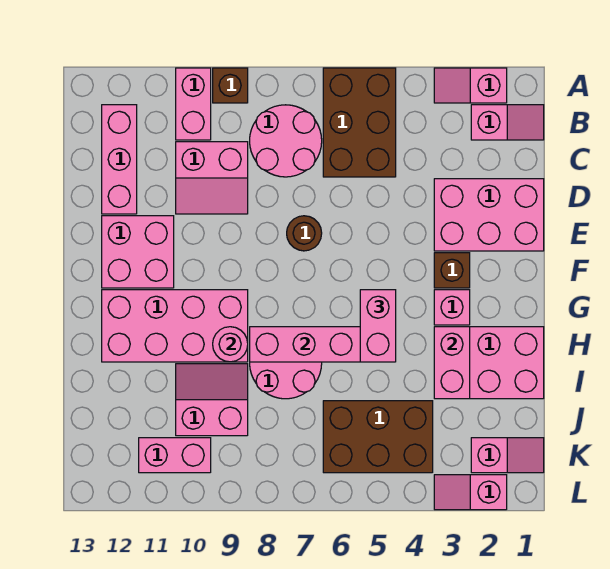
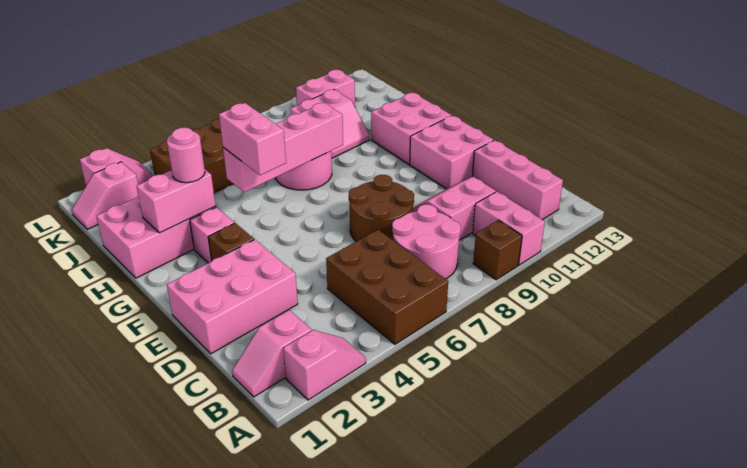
brown 1x1 round brick [287,216,322,251] -> brown 2x2 round brick [349,175,414,241]
pink 2x4 brick [102,290,248,362] -> pink 2x2 brick [371,93,451,164]
pink 1x2 brick [434,327,470,399] -> pink 1x2 brick turned to [137,170,215,233]
pink 1x1 round brick [213,327,248,362] -> pink 1x1 round brick moved to [167,128,205,183]

